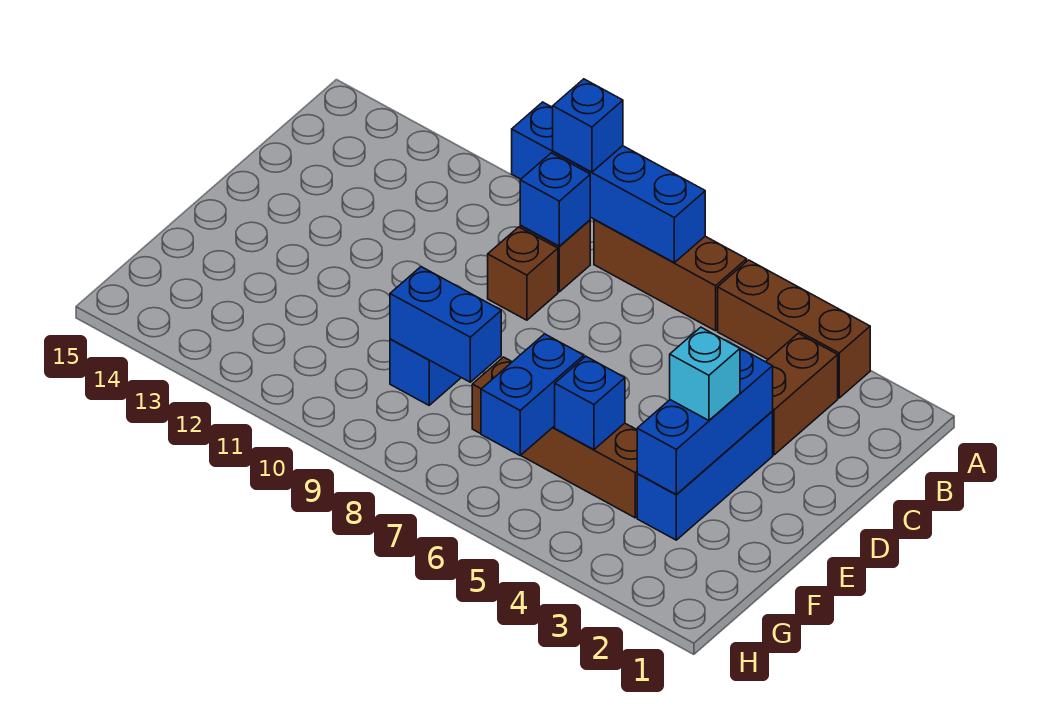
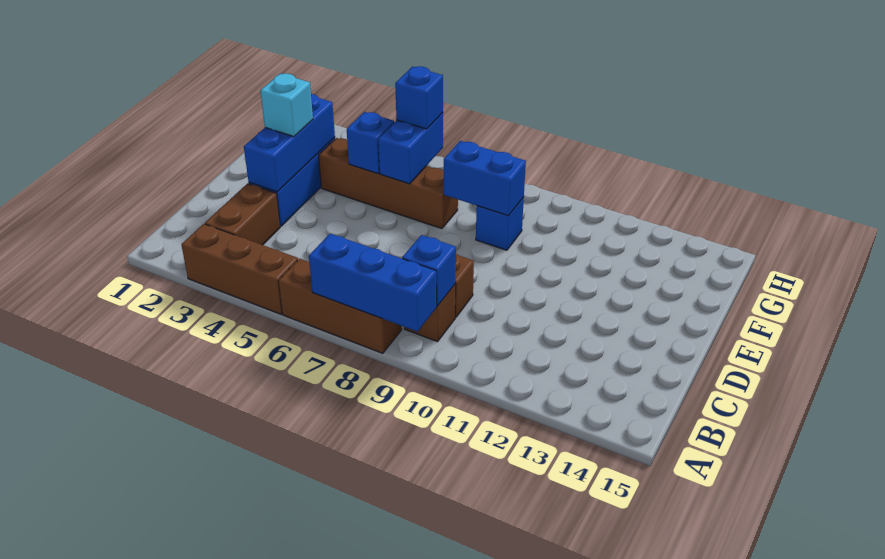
blue 1x4 brick [512,102,705,263] -> blue 1x3 brick [309,234,437,332]
blue 1x1 brick [553,79,623,172] -> blue 1x1 brick moved to [395,66,443,129]

